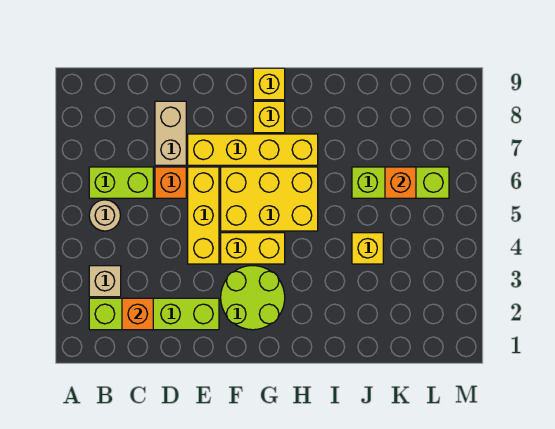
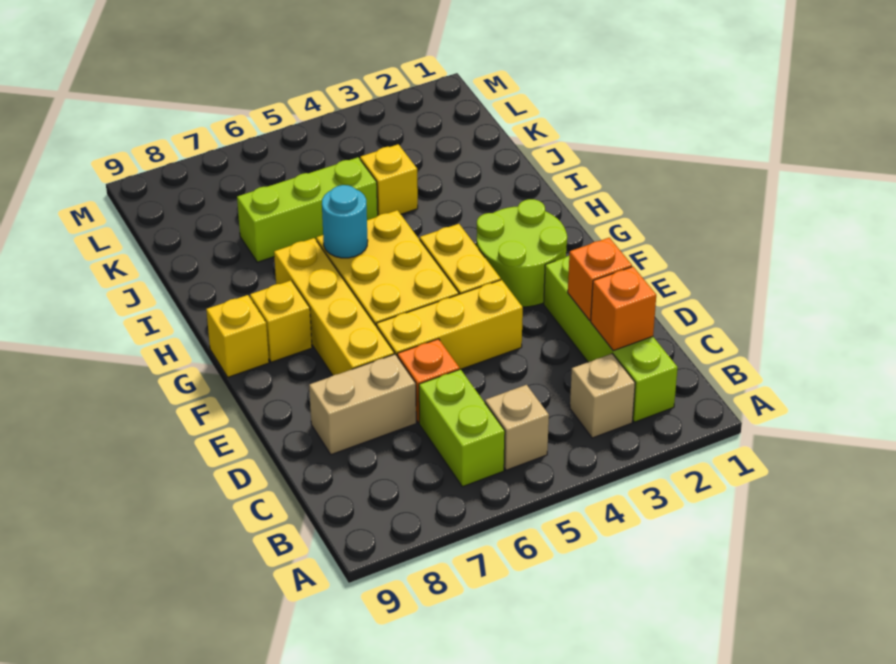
tan 1x1 round brick [89,200,120,231] -> tan 1x1 brick [485,385,549,470]
none -> cyan 1x1 round brick [322,185,368,258]
lime 1x3 brick [352,167,449,198] -> lime 1x3 brick turned to [237,157,378,262]
orange 1x1 brick [385,167,416,198] -> orange 1x1 brick moved to [568,238,632,321]

